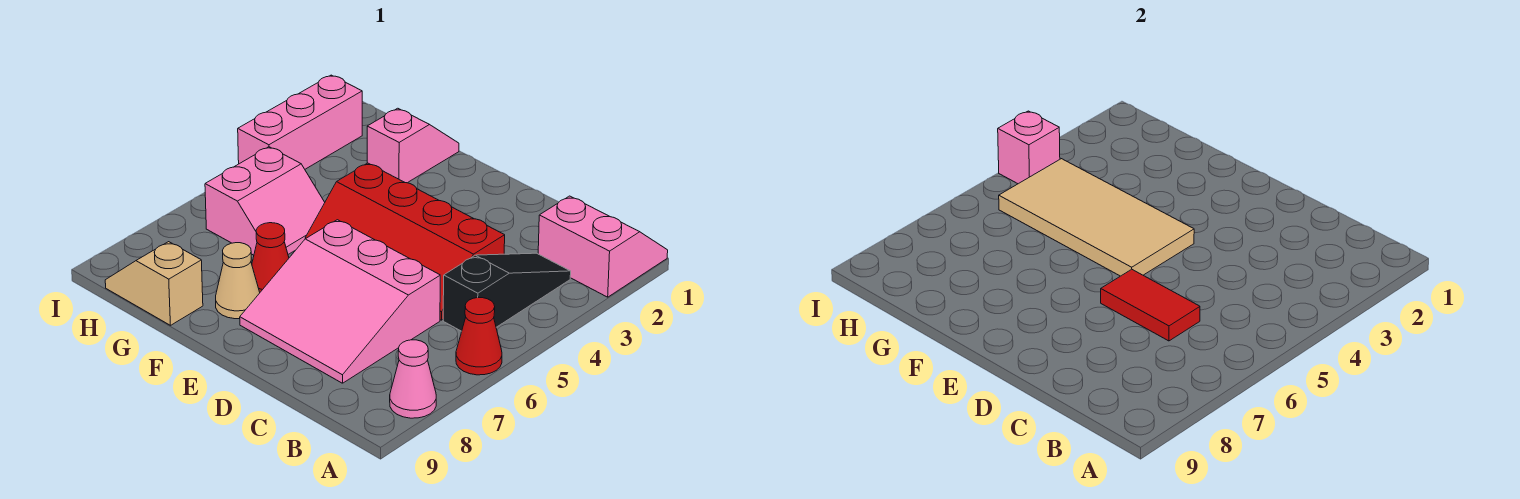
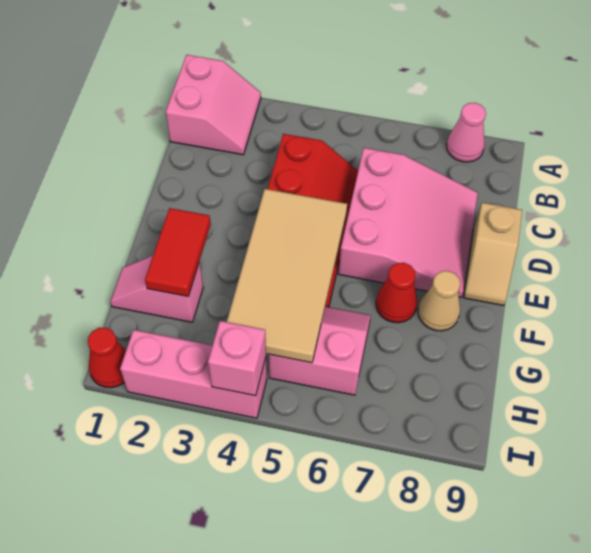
pink 2x2 slope [538,196,668,297] -> pink 2x2 slope turned to [166,55,261,155]
red 1x1 cone [456,298,502,375] -> red 1x1 cone moved to [88,328,126,388]
black 1x3 slope [443,253,571,331] -> none
red 1x2 tile [1101,269,1200,341] -> red 1x2 tile moved to [145,208,211,297]
tan 1x2 slope [105,242,203,325] -> tan 1x2 slope moved to [464,203,522,306]

